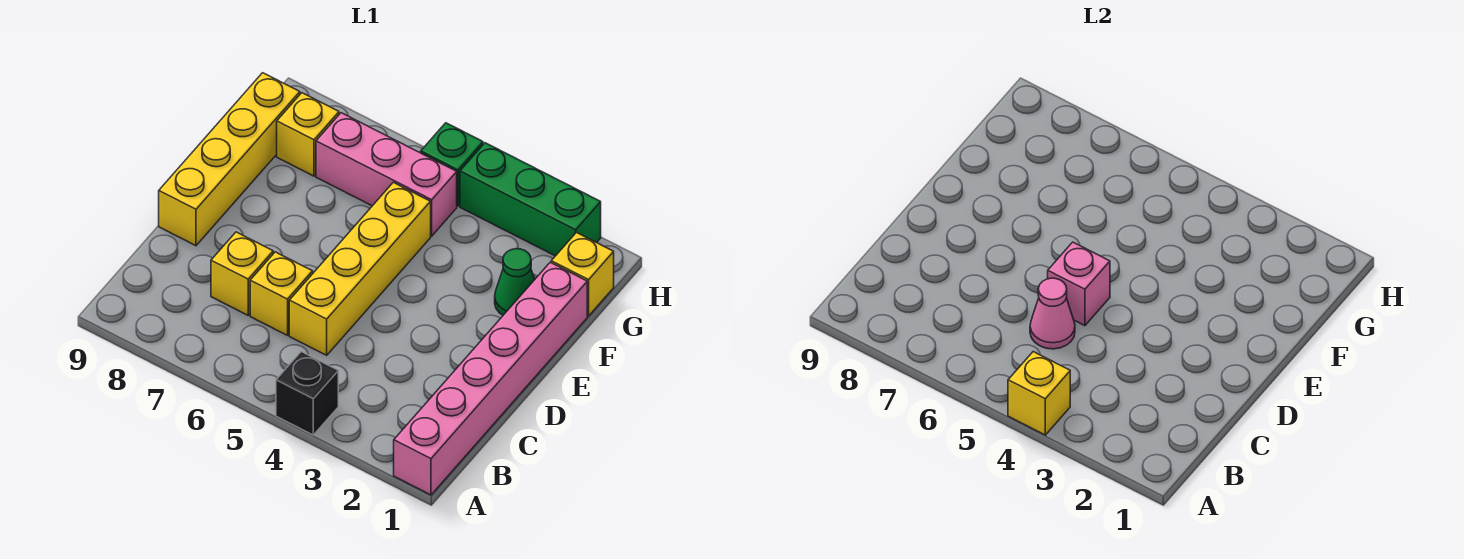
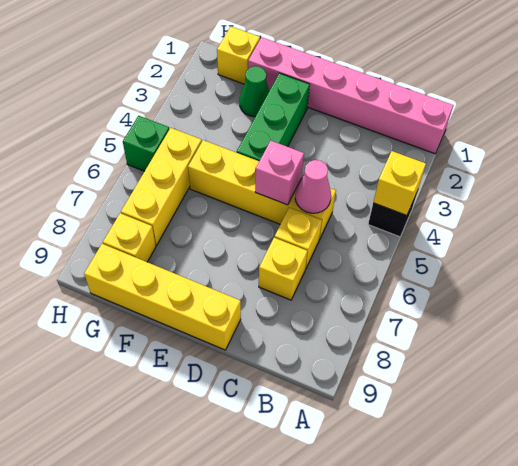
pink 1x3 brick [316,113,457,236] -> yellow 1x3 brick [121,128,202,245]
green 1x3 brick [460,143,601,256] -> green 1x3 brick moved to [237,73,310,161]

